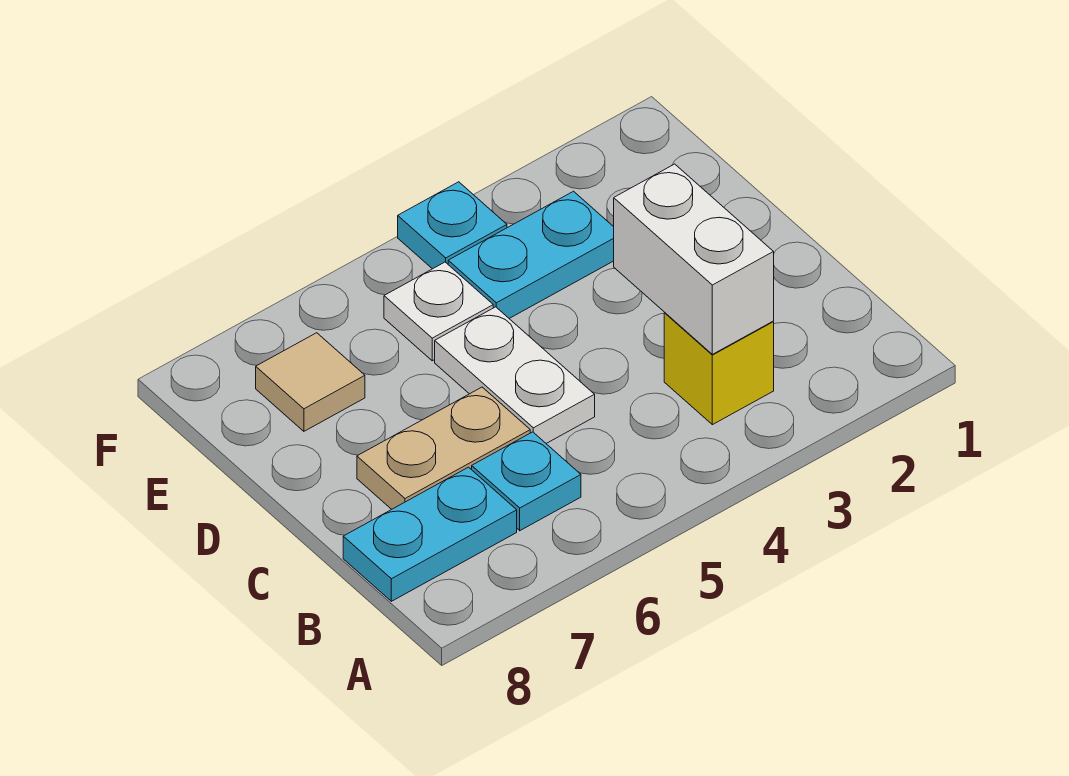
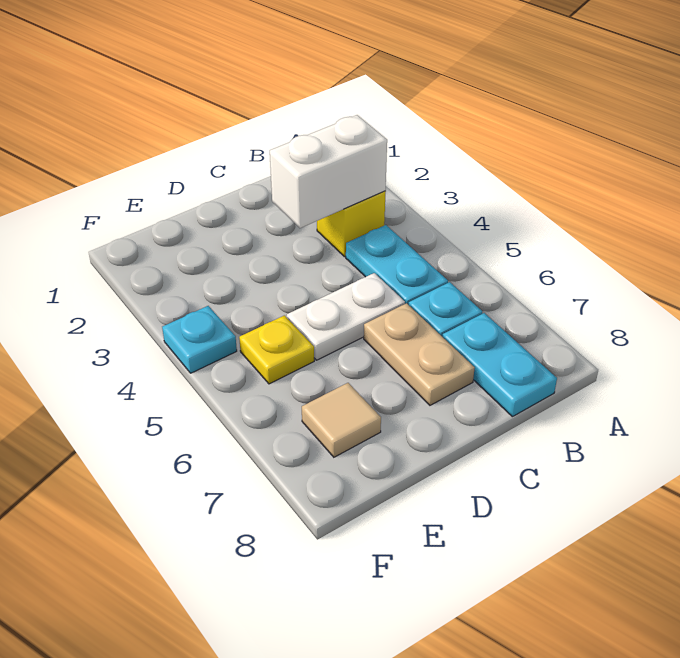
cyan 1x2 plate [448,191,614,318] -> cyan 1x2 plate moved to [346,225,448,305]
white 1x1 plate [384,262,493,361] -> yellow 1x1 plate [239,315,314,384]

